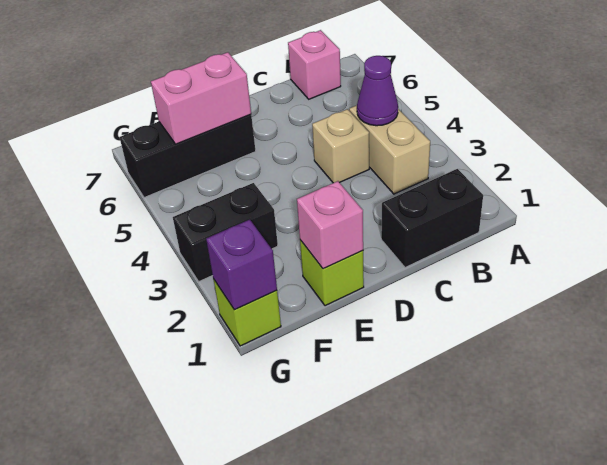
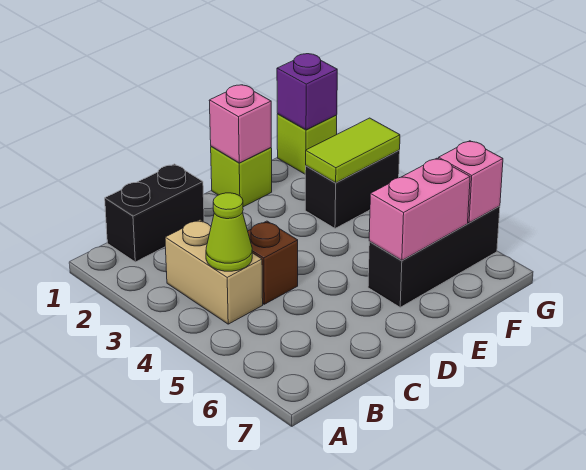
purple 1x1 cone [357,56,398,126] -> lime 1x1 cone [206,193,252,271]
pink 1x1 brick [288,30,341,99] -> pink 1x1 brick moved to [439,141,503,223]
tan 1x1 brick [312,109,369,183] -> brown 1x1 brick [248,221,298,304]
none -> lime 1x2 tile [306,118,400,183]

